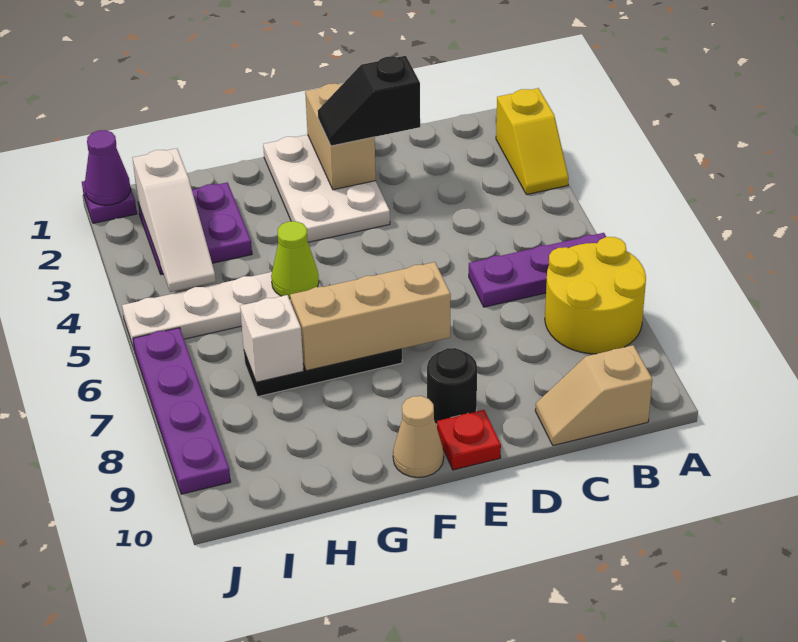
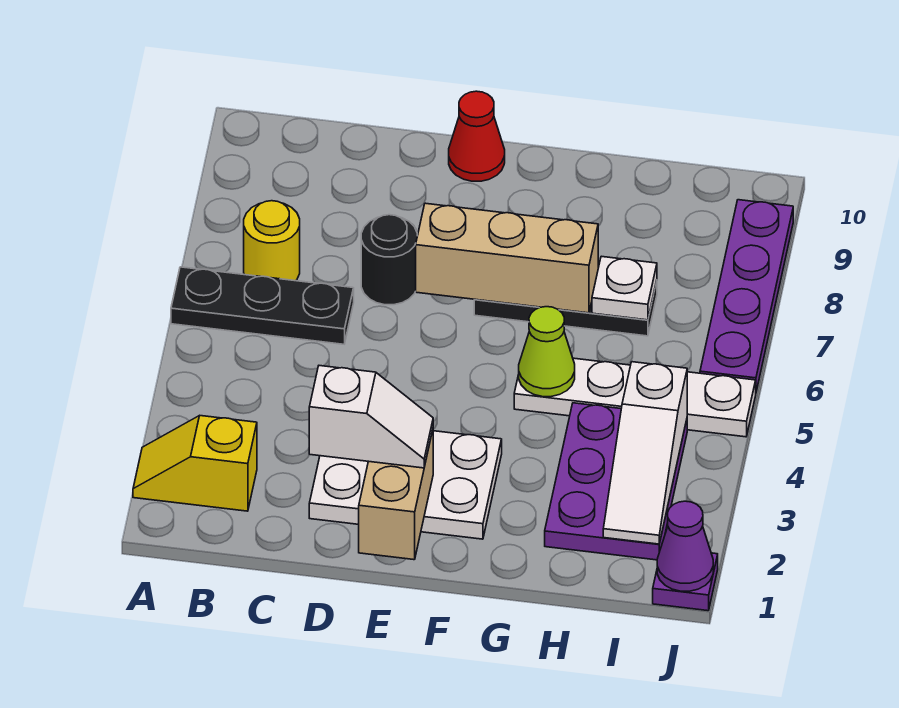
yellow 1x2 slope [496,88,569,195] -> yellow 1x2 slope turned to [133,416,257,511]
purple 1x3 plate [469,233,606,307] -> black 1x3 plate [171,267,354,344]
yellow 2x2 round brick [545,237,646,354] -> yellow 1x1 round brick [244,201,300,281]
tan 1x2 slope [535,345,652,446] -> none
black 1x2 slope [318,56,420,146] -> white 1x2 slope [309,366,433,468]
white 2x3 plate [263,135,390,242] -> white 2x3 plate turned to [309,431,502,539]
black 1x1 round brick [427,348,477,424] -> black 1x1 round brick moved to [361,215,417,305]
red 1x1 plate [437,410,501,470] -> red 1x1 cone [449,91,505,181]
tan 1x1 cone [393,396,444,478] -> none
purple 2x2 plate [138,182,252,274] -> purple 2x3 plate [545,403,687,560]
white 1x1 brick [240,295,304,382] -> white 1x1 plate [592,256,657,320]
white 1x3 slope [133,148,216,292] -> white 1x3 slope turned to [603,362,687,544]

